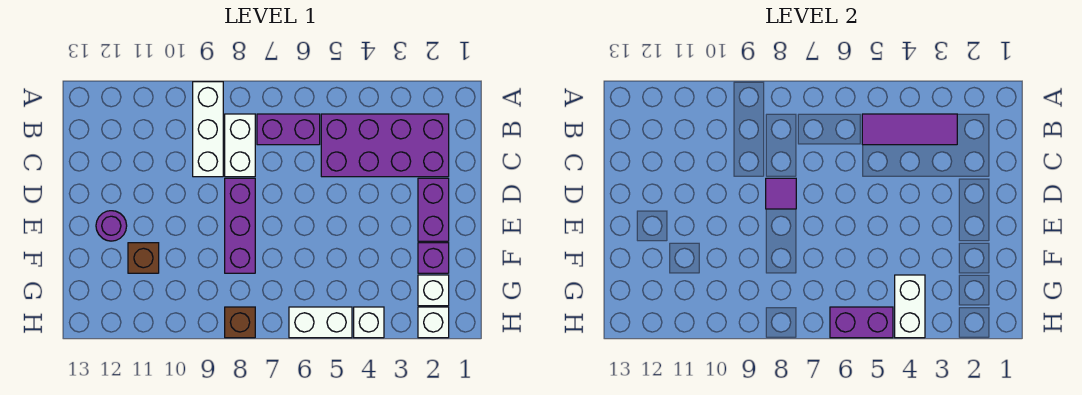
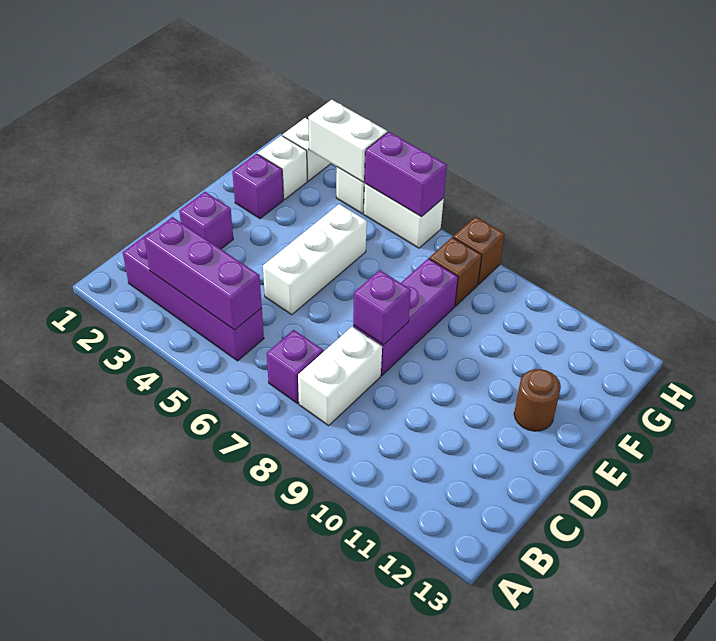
white 1x3 brick [193,82,223,177] -> white 1x3 brick moved to [263,204,367,315]
purple 2x4 brick [321,114,449,177] -> purple 1x4 brick [123,232,264,361]
purple 1x3 tile [862,114,957,145] -> purple 1x3 brick [144,217,262,330]
purple 1x2 brick [257,114,320,145] -> purple 1x1 brick [267,330,323,403]
purple 1x2 brick [418,178,449,241] -> purple 1x1 brick [179,192,233,249]
purple 1x1 tile [766,178,796,209] -> purple 1x1 brick [353,270,411,345]
purple 1x1 round brick [96,211,127,241] -> brown 1x1 round brick [514,369,561,431]
brown 1x1 brick [128,243,159,273] -> brown 1x1 brick moved to [429,237,482,306]
white 1x2 brick [895,275,925,338] -> white 1x2 brick turned to [308,100,387,182]

